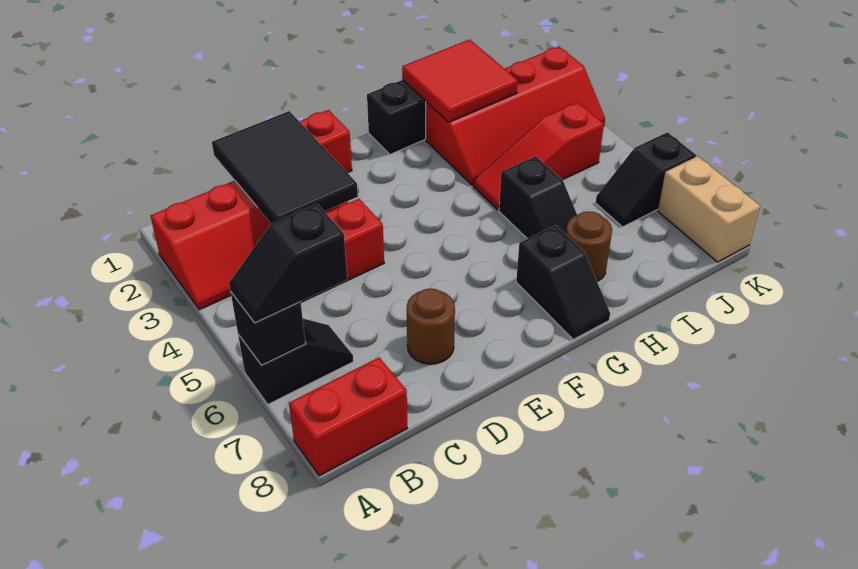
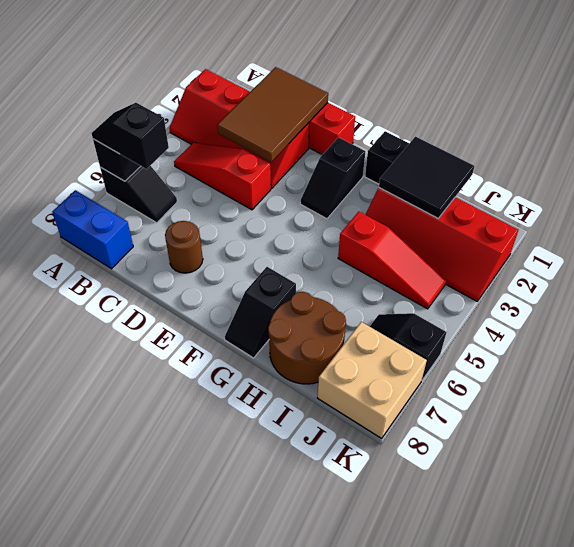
red 1x2 brick [289,357,408,476] -> blue 1x2 brick [52,190,133,269]
black 2x3 tile [212,111,358,224] -> brown 2x3 tile [217,67,328,162]
red 2x2 tile [402,39,518,122] -> black 2x2 tile [379,137,474,218]
red 1x3 slope [474,102,604,210] -> red 1x3 slope turned to [338,212,446,309]
black 1x2 slope [499,156,577,239] -> black 1x2 slope moved to [300,137,365,219]
brown 1x1 round brick [566,211,612,282] -> brown 2x2 round brick [268,292,346,384]
tan 1x2 brick [658,156,760,262] -> tan 2x2 brick [318,322,427,438]

